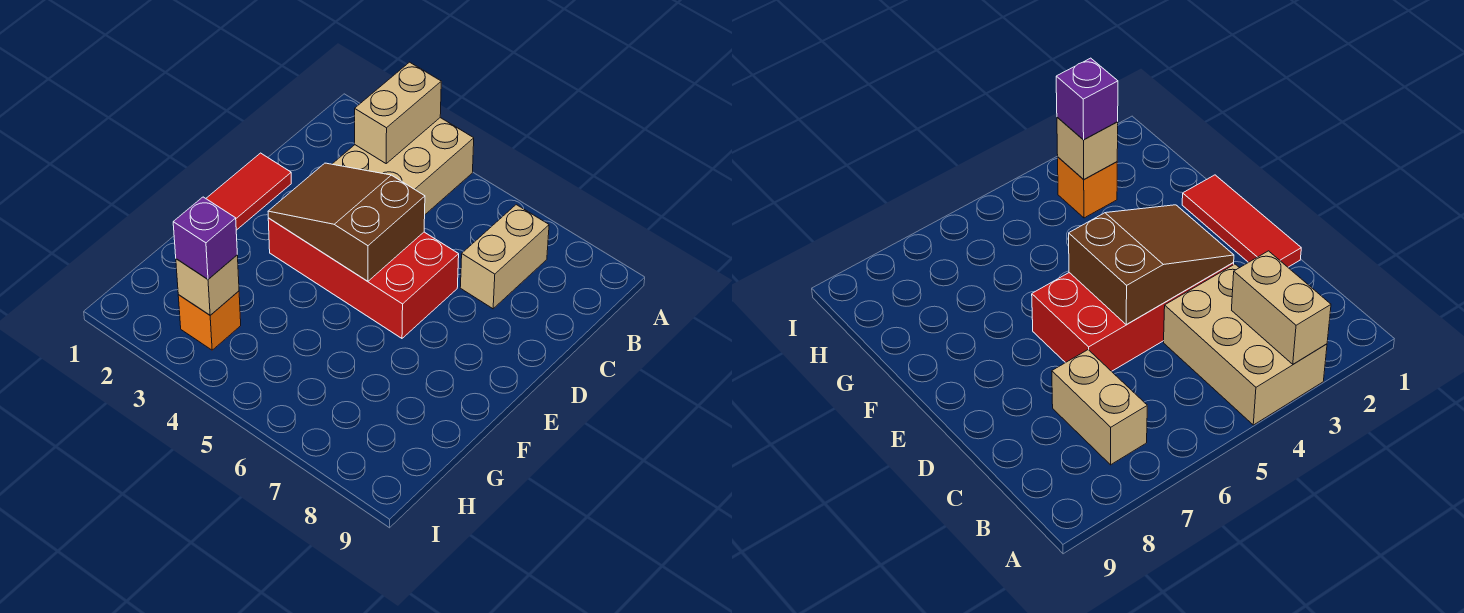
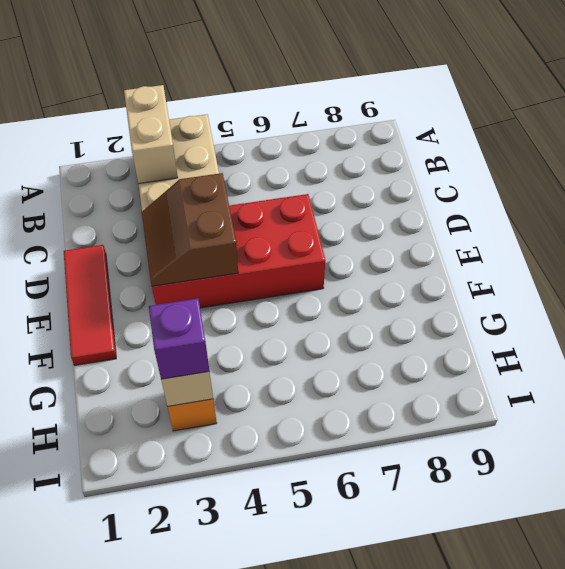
tan 1x2 brick [460,205,549,309] -> none
brown 2x3 slope [268,163,425,281] -> brown 2x2 slope [142,173,238,286]

